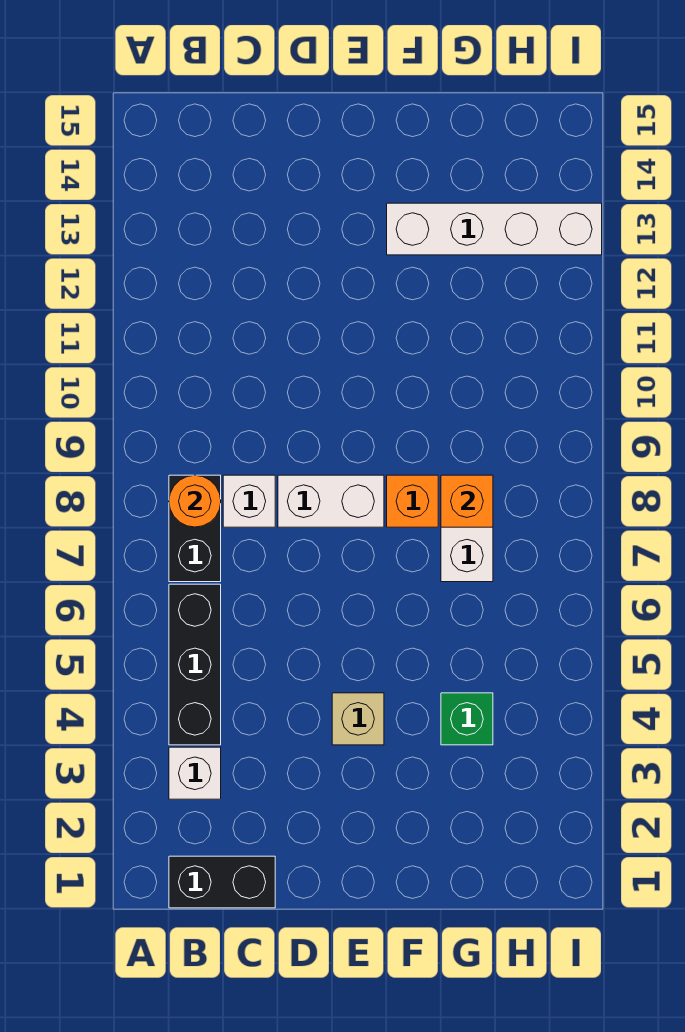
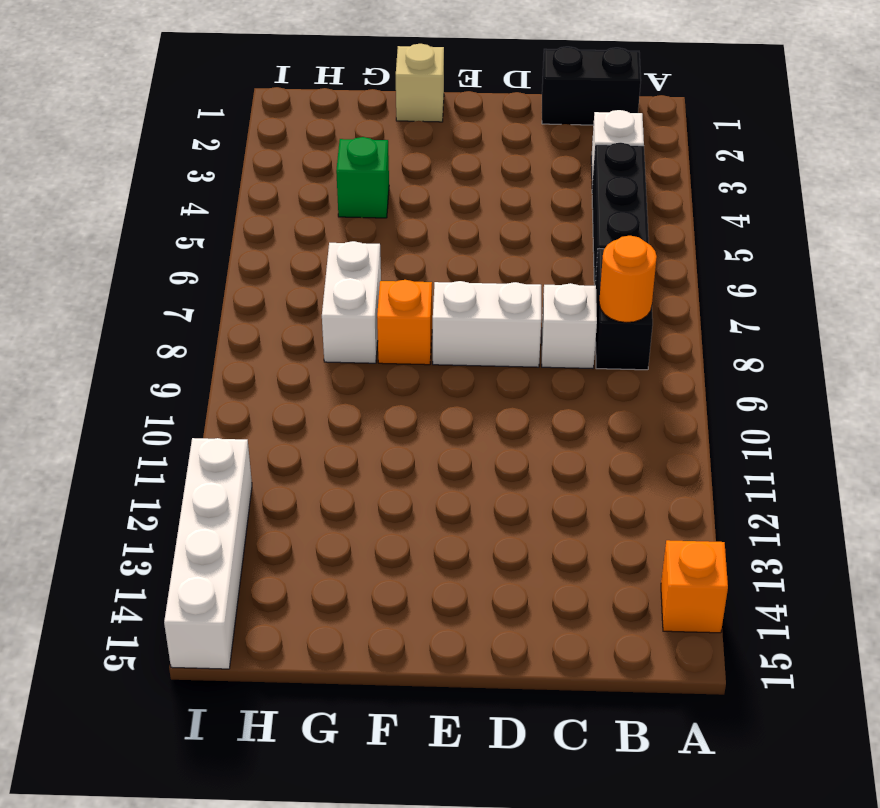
tan 1x1 brick [332,693,384,745] -> tan 1x1 brick moved to [396,44,444,122]
white 1x4 brick [387,203,602,255] -> white 1x4 brick turned to [164,438,252,669]
orange 1x1 brick [441,475,493,527] -> orange 1x1 brick moved to [661,540,728,633]

